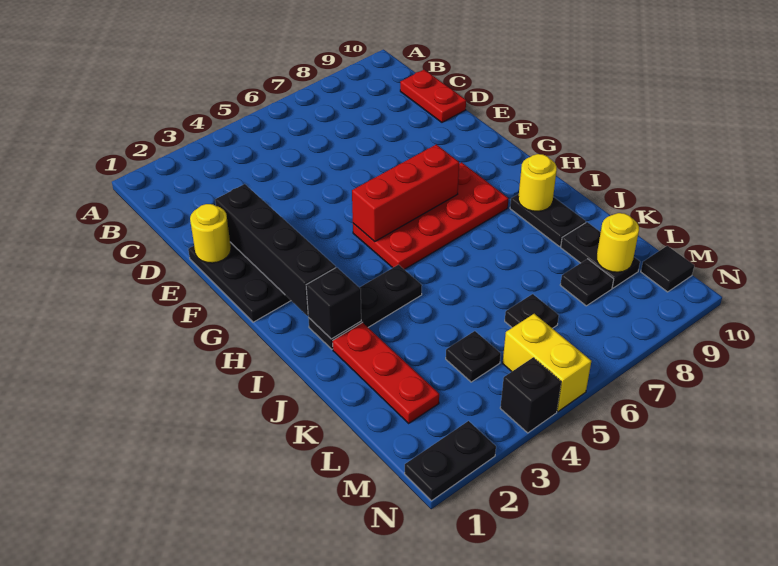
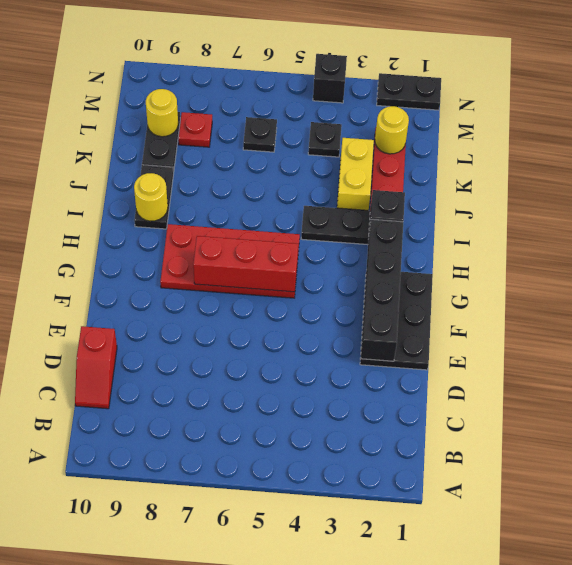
red 1x2 plate [400,70,466,122] -> red 1x2 slope [75,326,117,409]
yellow 1x1 round brick [190,204,231,263] -> yellow 1x1 round brick moved to [375,106,409,154]
black 1x1 plate [560,259,614,306] -> red 1x1 plate [178,112,212,147]
yellow 1x2 brick [503,314,591,412] -> yellow 1x2 brick moved to [337,138,374,210]
black 1x1 tile [641,246,694,292] -> none

